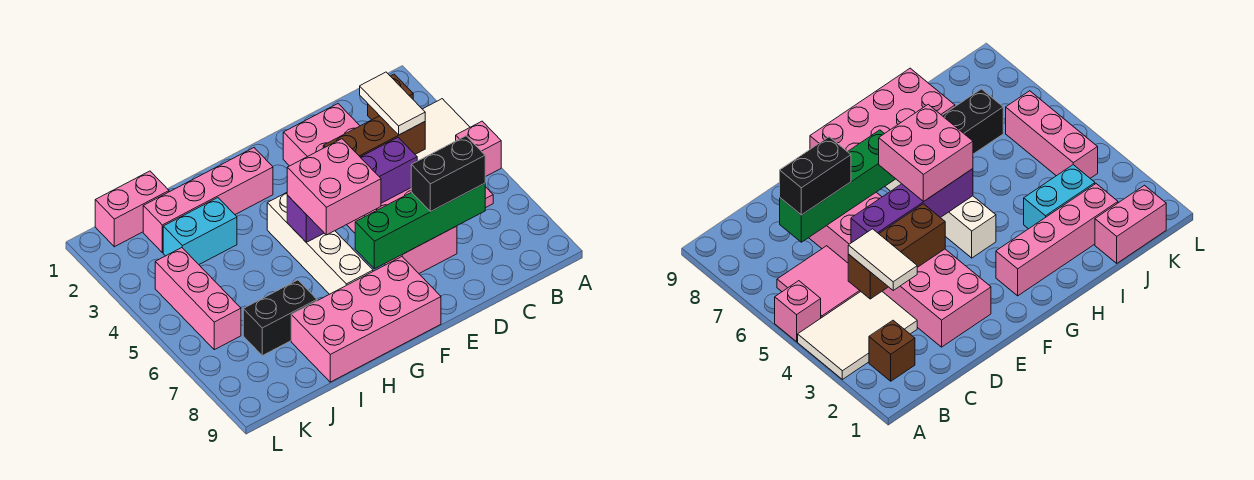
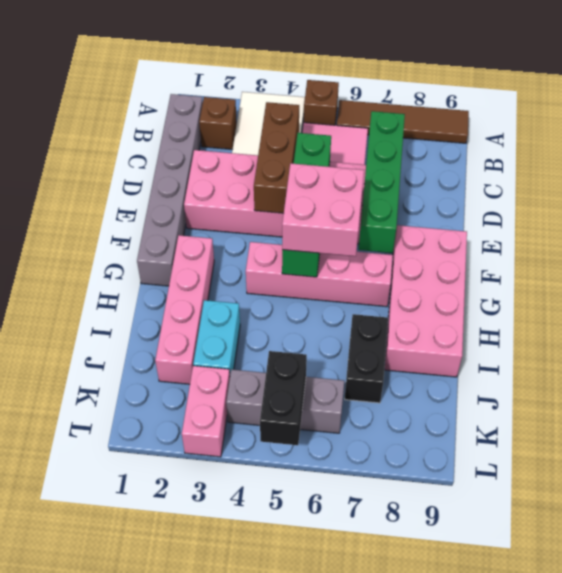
pink 1x1 brick [456,121,501,177] -> brown 1x1 brick [304,80,339,125]
none -> brown 1x4 tile [337,100,469,143]
none -> grey 1x6 brick [137,94,203,286]
white 1x2 tile [360,72,425,135] -> none
black 1x2 brick [411,136,485,211] -> black 1x2 brick moved to [260,351,307,445]
purple 1x4 brick [287,137,417,242] -> green 1x4 brick [282,133,331,277]
white 1x4 brick [267,193,373,294] -> pink 1x4 brick [246,242,393,307]
pink 1x2 brick [95,171,169,247] -> pink 1x2 brick moved to [182,366,230,457]
pink 1x3 brick [155,248,241,350] -> grey 1x3 brick [226,369,344,433]

